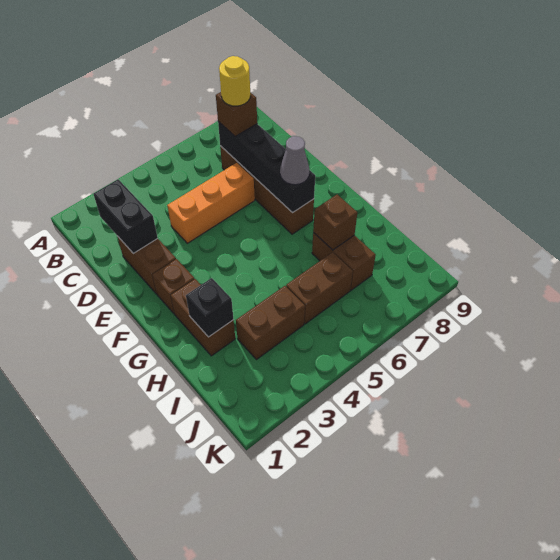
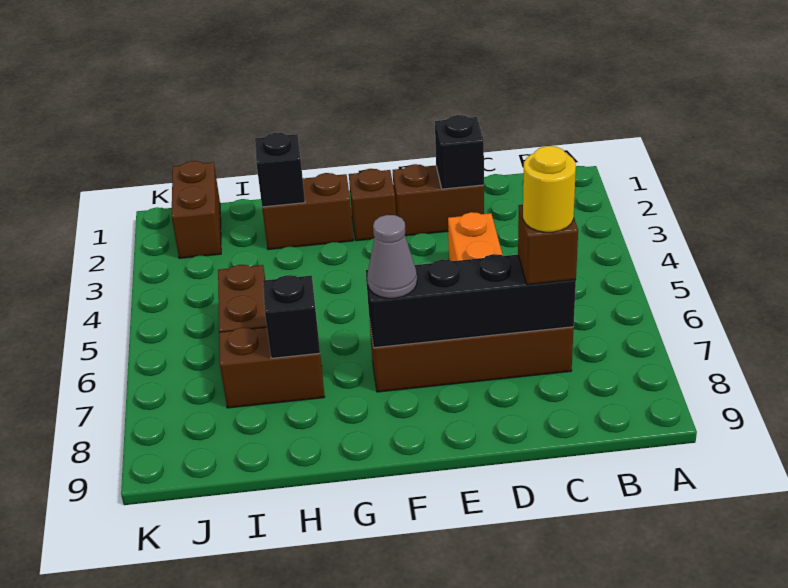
black 1x2 brick [93,179,158,253] -> black 1x1 brick [435,115,484,189]
brown 1x1 brick [313,195,357,250] -> black 1x1 brick [263,275,320,358]
brown 1x2 brick [236,286,305,360] -> brown 1x2 brick moved to [172,161,221,258]

